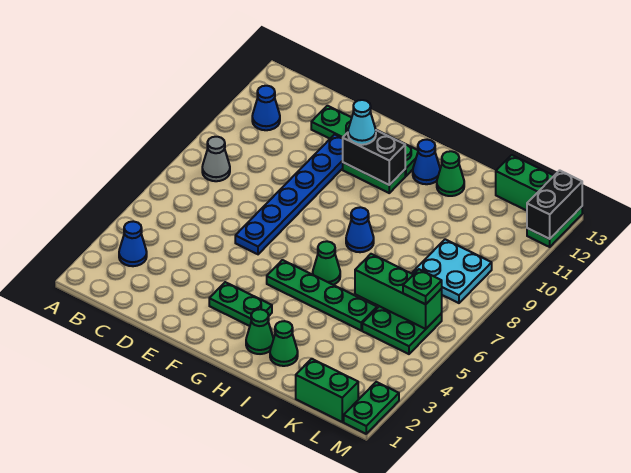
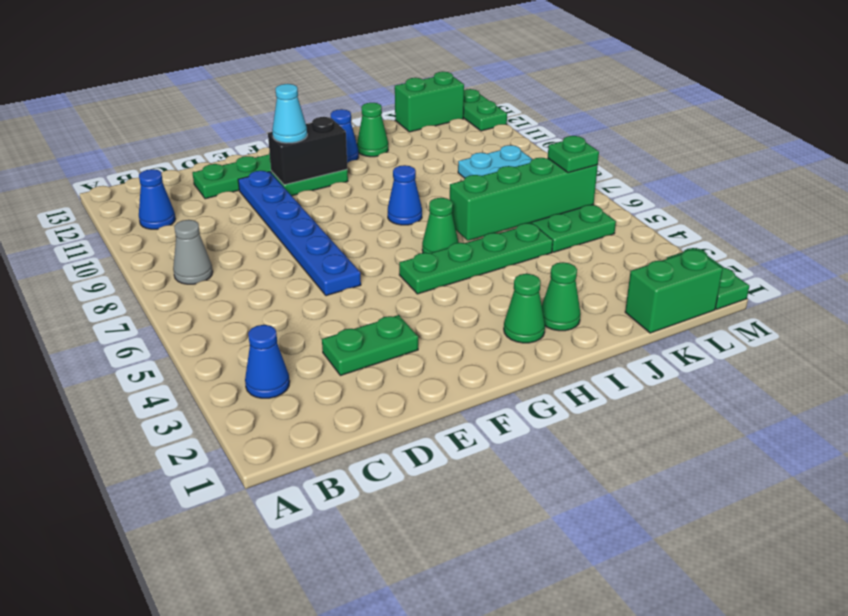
green 1x2 plate [209,282,272,326] -> green 1x2 plate moved to [322,315,418,376]
green 1x3 brick [355,254,442,329] -> green 1x4 brick [450,158,598,241]
black 1x2 brick [527,170,582,239] -> none

